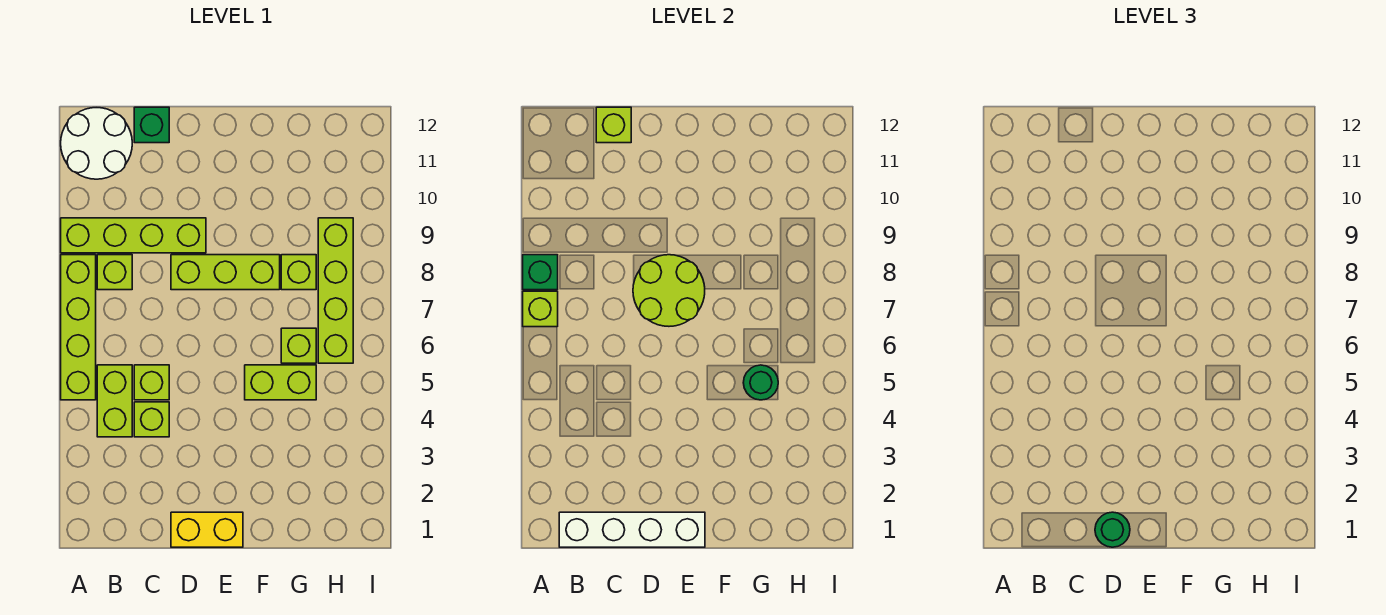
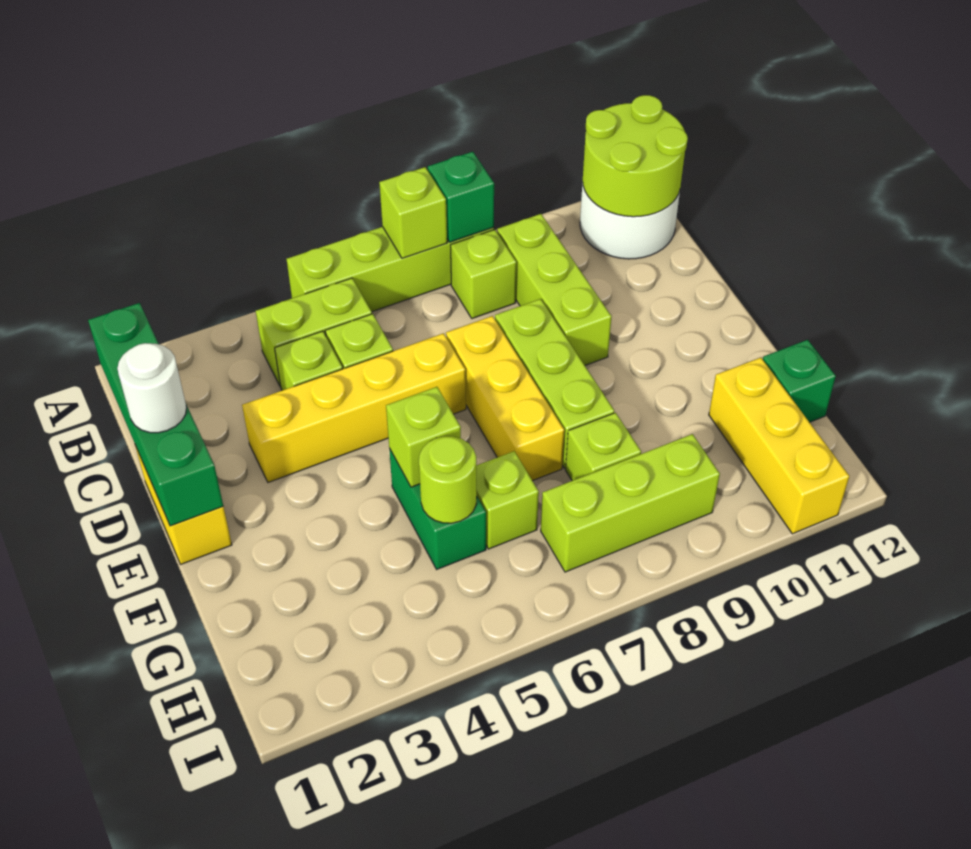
lime 1x4 brick [61,218,206,253] -> lime 1x3 brick [497,214,612,365]
white 1x4 brick [559,512,705,547] -> green 1x4 brick [88,303,223,526]
green 1x1 brick [134,107,169,143] -> green 1x1 brick moved to [763,340,836,422]
lime 1x1 brick [596,107,631,143] -> lime 1x1 brick moved to [386,387,461,487]
green 1x1 round brick [1095,512,1130,547] -> white 1x1 round brick [117,343,187,433]
none -> yellow 1x4 brick [242,333,466,482]
none -> yellow 1x3 brick [446,316,564,481]
lime 2x2 round brick [633,255,705,326] -> lime 2x2 round brick moved to [583,95,688,217]
lime 1x2 brick [245,365,316,400] -> green 1x2 brick [389,448,486,569]
green 1x1 round brick [743,365,778,400] -> lime 1x1 round brick [419,436,477,523]
none -> yellow 1x3 brick [709,358,849,534]
lime 1x4 brick [318,218,353,363] -> lime 1x3 brick [541,434,720,572]

